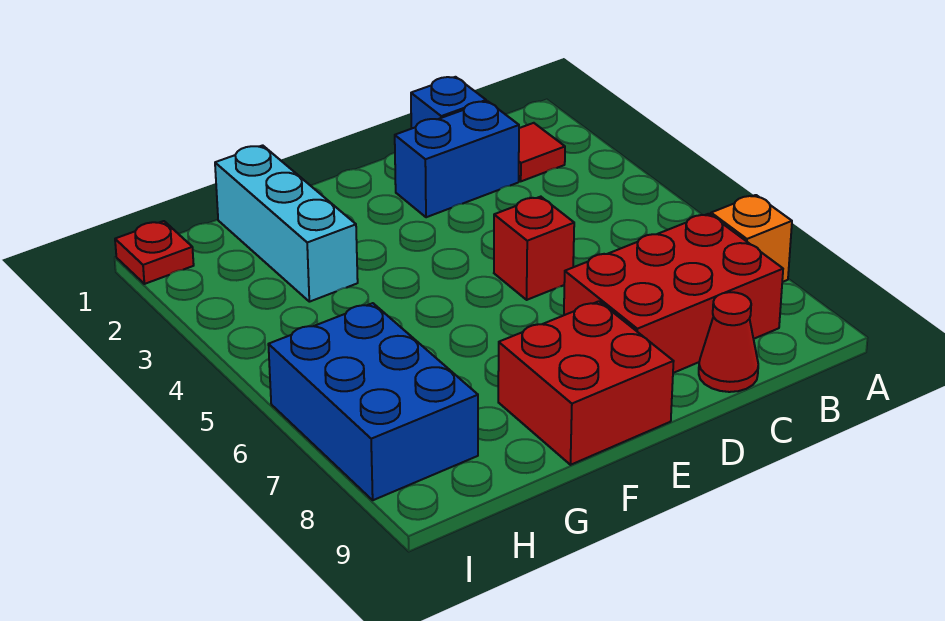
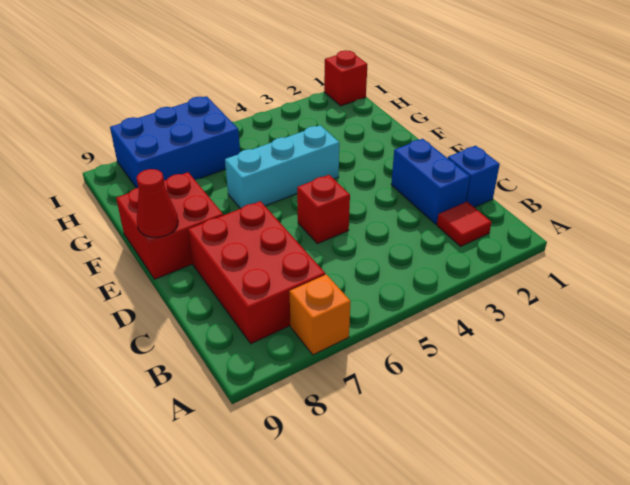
red 1x1 cone [699,292,758,392] -> red 1x1 cone moved to [136,169,178,237]
cyan 1x3 brick [215,145,358,302] -> cyan 1x3 brick moved to [225,125,339,209]
red 1x1 plate [115,221,194,284] -> red 1x1 brick [324,50,367,106]

